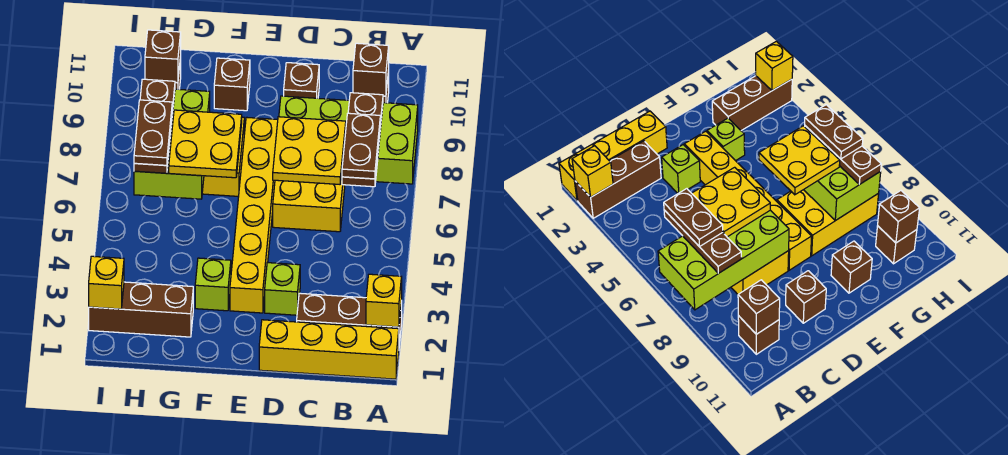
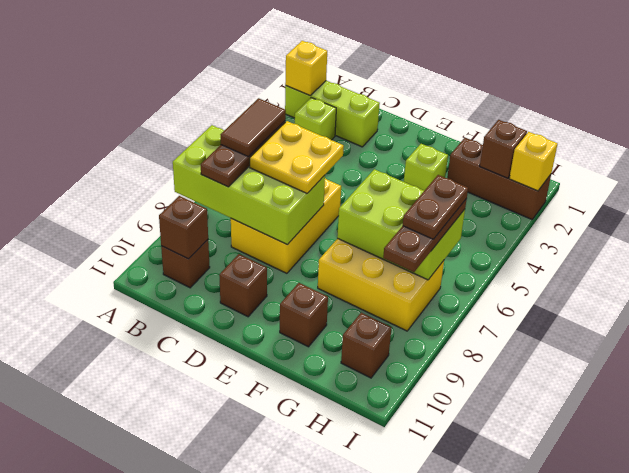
yellow 1x4 brick [259,320,399,379] -> none
brown 1x3 brick [297,293,402,345] -> lime 1x3 brick [285,81,380,147]
brown 1x2 plate [342,113,380,179] -> brown 1x2 tile [220,98,286,157]
lime 1x1 brick [265,263,300,315] -> lime 1x1 brick moved to [295,98,336,140]
yellow 1x6 brick [230,117,278,313] -> none
yellow 2x2 plate [169,110,242,178] -> none
lime 2x3 brick [134,89,210,199] -> lime 2x3 brick turned to [337,169,465,280]
brown 1x1 brick [145,30,181,83] -> brown 1x1 brick moved to [480,120,527,178]

